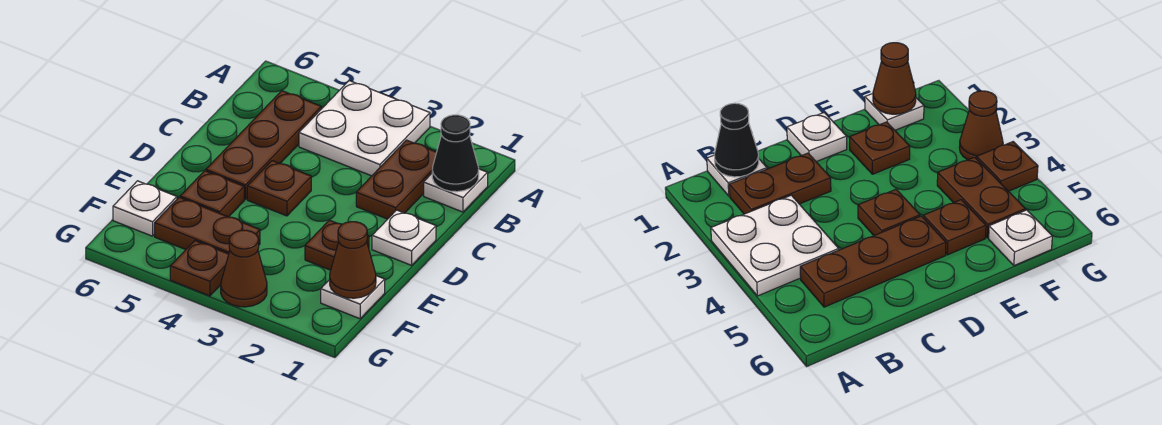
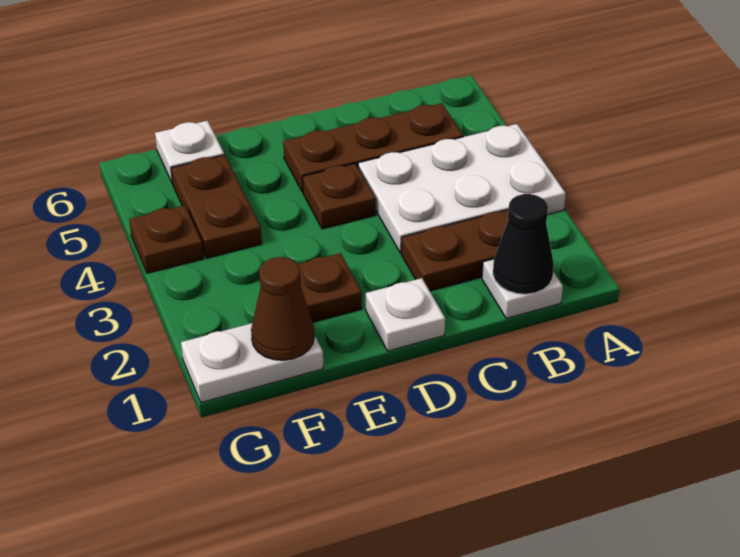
white 2x2 plate [299,81,430,176] -> white 2x3 plate [358,124,566,253]
brown 1x1 plate [180,171,244,217] -> none
white 1x1 plate [321,276,385,319] -> white 1x2 plate [181,323,323,403]
brown 1x1 cone [221,230,267,307] -> none

